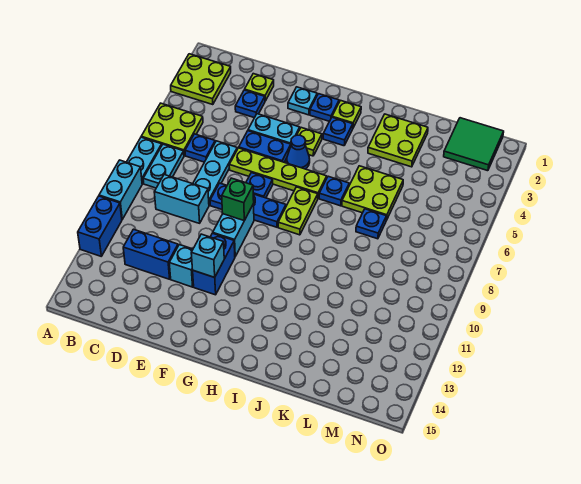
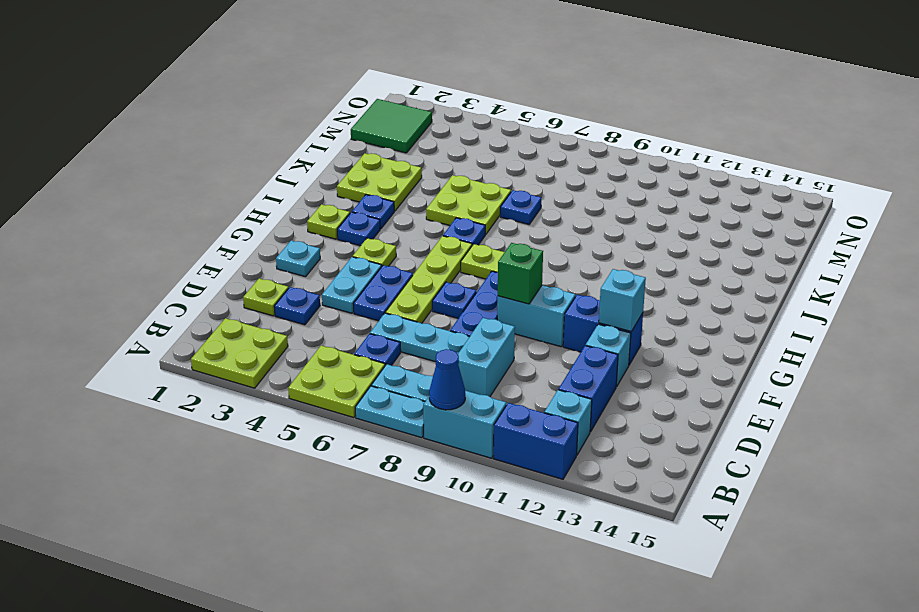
none -> cyan 1x1 brick [544,390,592,455]
blue 1x1 plate [310,94,339,121] -> blue 1x1 plate moved to [352,195,394,229]
blue 1x1 cone [287,135,310,169] -> blue 1x1 cone moved to [429,349,465,410]

